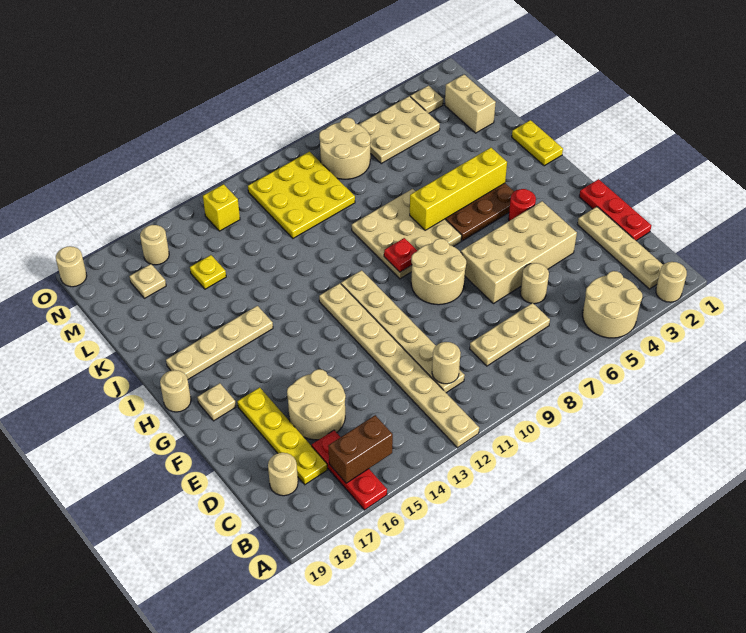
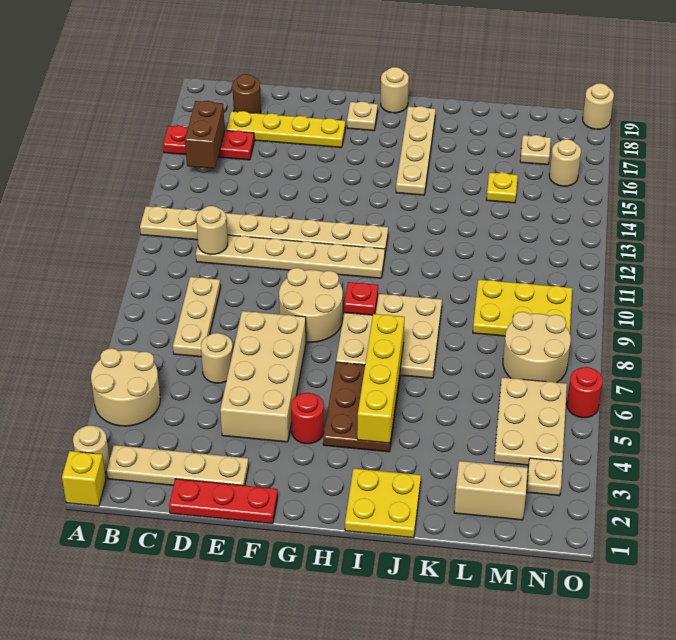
tan 1x1 round brick [268,453,298,496] -> brown 1x1 round brick [232,74,261,114]
tan 2x2 round brick [287,369,346,440] -> none
yellow 1x2 plate [512,120,563,166] -> yellow 2x2 plate [345,468,421,538]
yellow 3x3 plate [248,152,355,238] -> yellow 2x3 plate [473,280,572,336]
yellow 1x1 brick [203,184,240,231] -> yellow 1x1 brick moved to [62,451,106,506]
none -> red 1x1 round brick [567,367,603,418]

